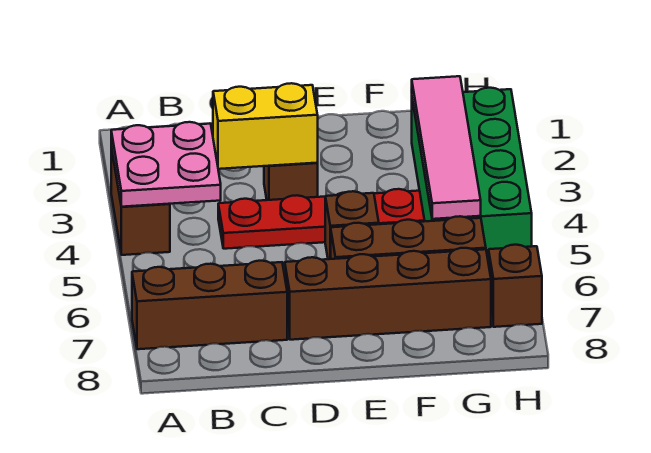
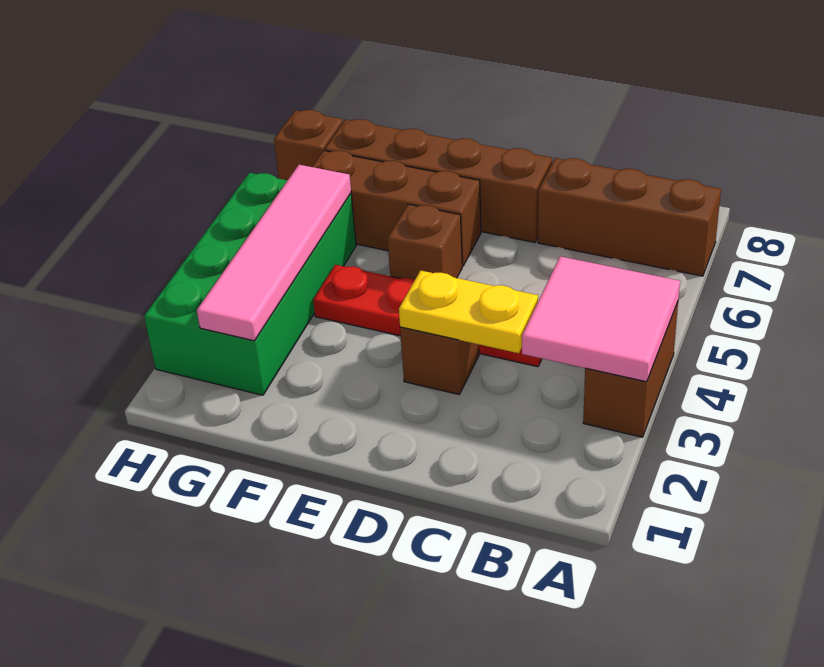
pink 2x2 plate [111,122,221,207] -> pink 2x2 tile [522,256,680,382]
yellow 1x2 brick [213,83,318,169] -> yellow 1x2 plate [399,270,538,353]

